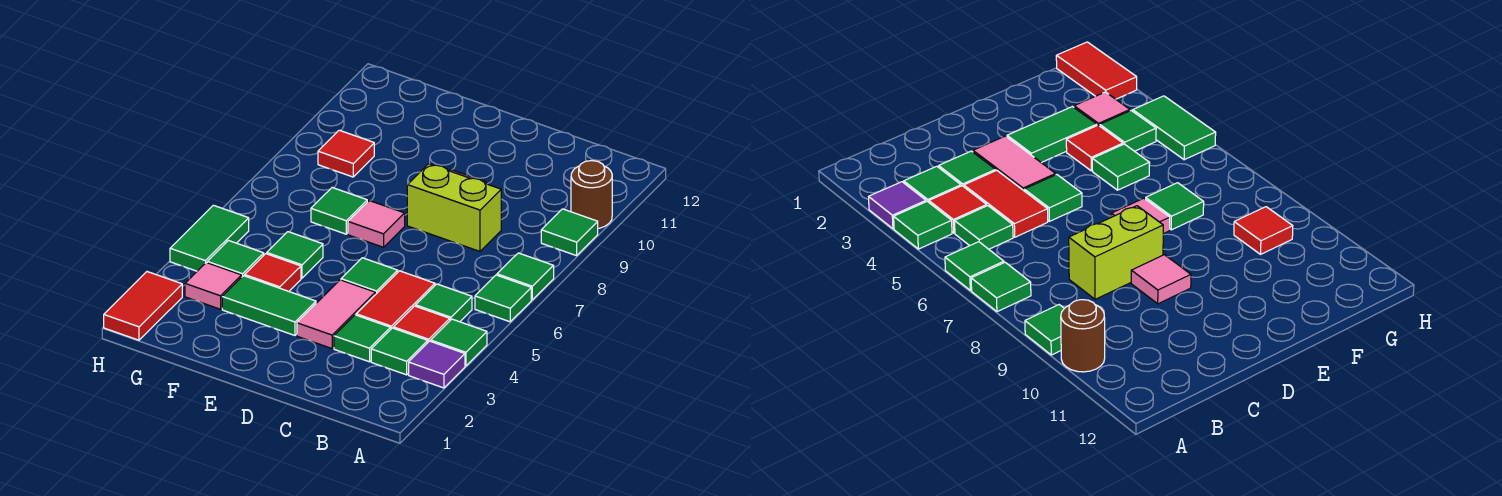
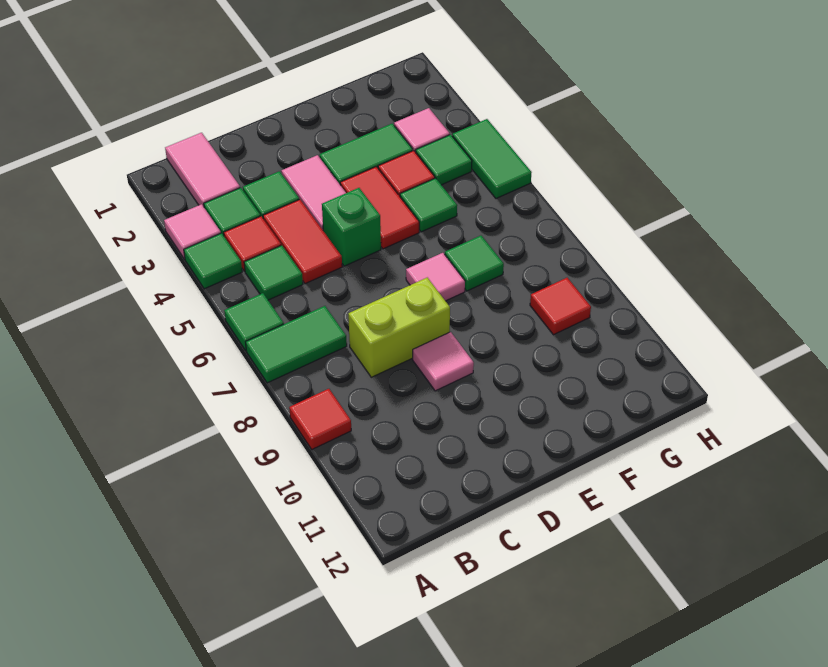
purple 1x1 tile [409,341,465,388] -> pink 1x1 tile [164,204,221,259]
green 1x1 tile [497,253,554,300] -> green 1x2 tile [246,306,347,383]
green 1x1 tile [541,209,598,256] -> red 1x1 tile [289,389,351,449]
brown 1x1 round brick [571,161,612,228] -> none
none -> pink 1x2 tile [165,133,240,207]
green 1x1 tile [341,258,398,295] -> green 1x1 brick [322,188,381,266]
red 1x2 tile [104,272,182,340] -> red 1x2 tile moved to [340,167,419,249]

